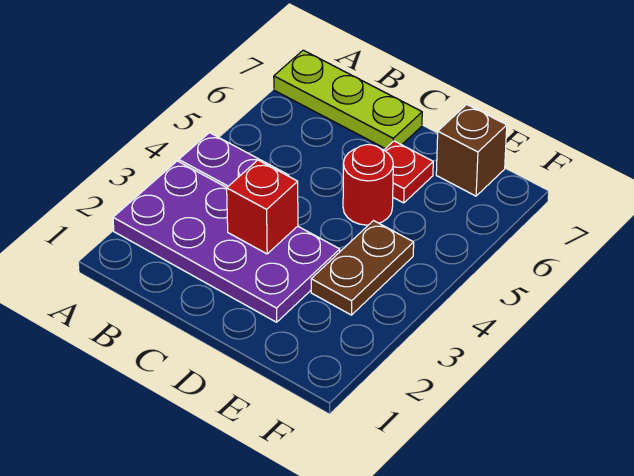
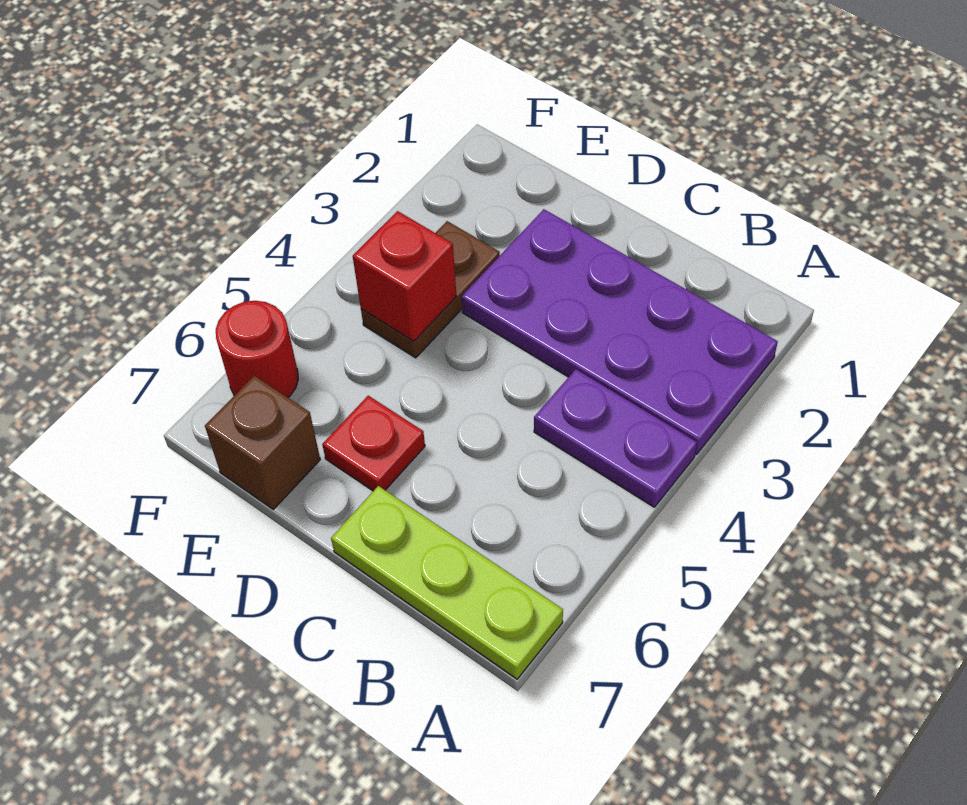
red 1x1 brick [227,160,298,254] -> red 1x1 brick moved to [353,211,457,341]
red 1x1 round brick [343,145,393,225] -> red 1x1 round brick moved to [216,301,298,397]

